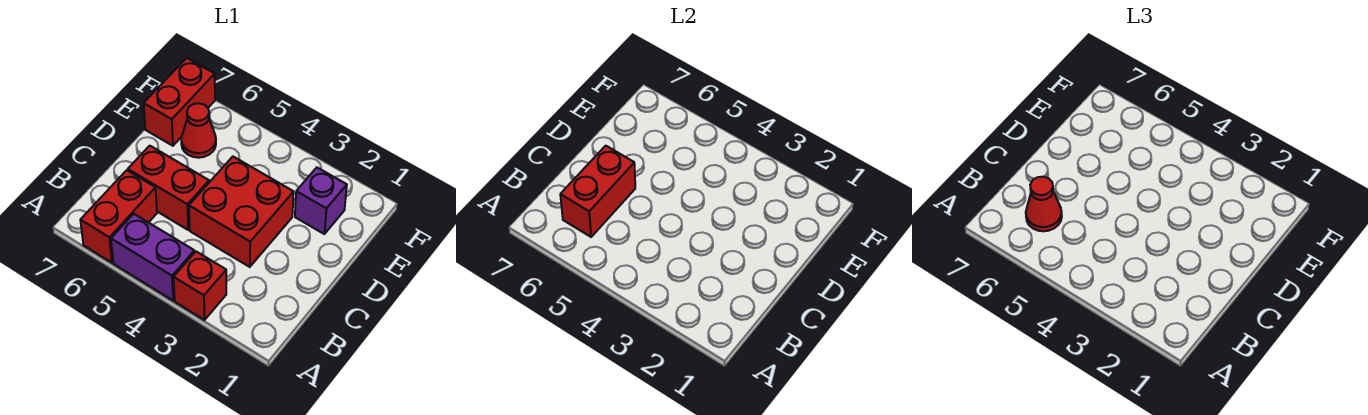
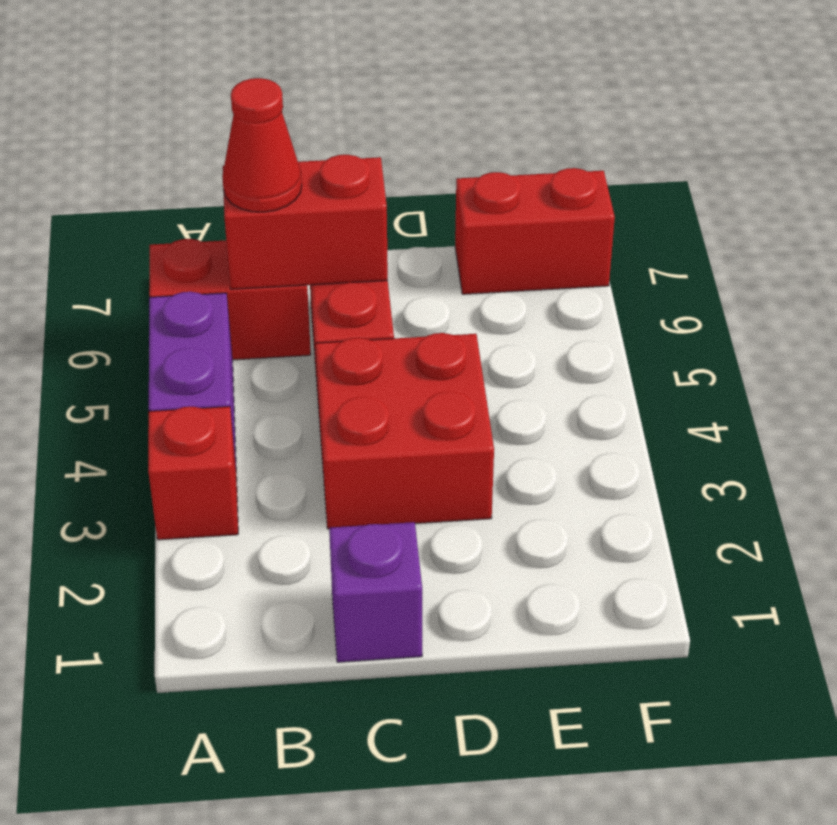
purple 1x1 brick [295,168,347,234] -> purple 1x1 brick moved to [329,522,422,662]
red 1x1 cone [181,103,216,158] -> none

